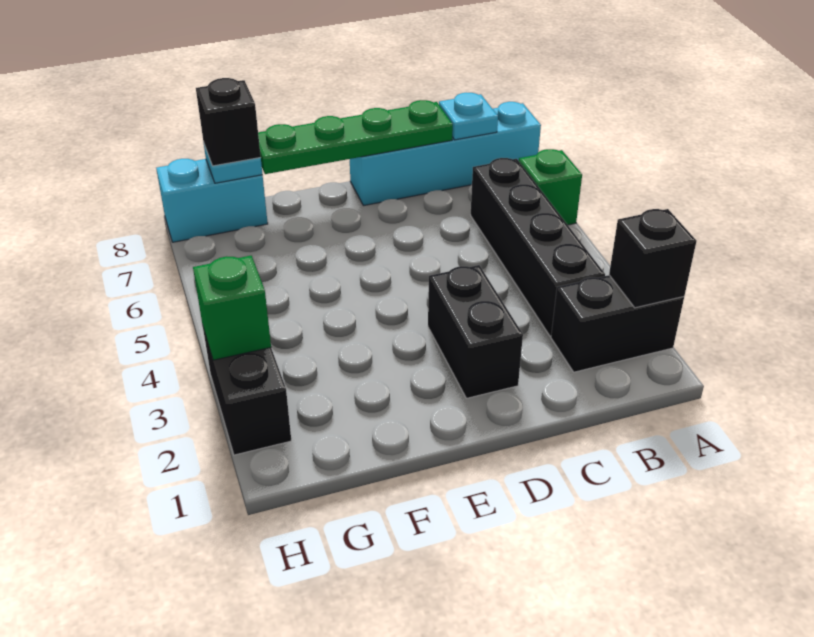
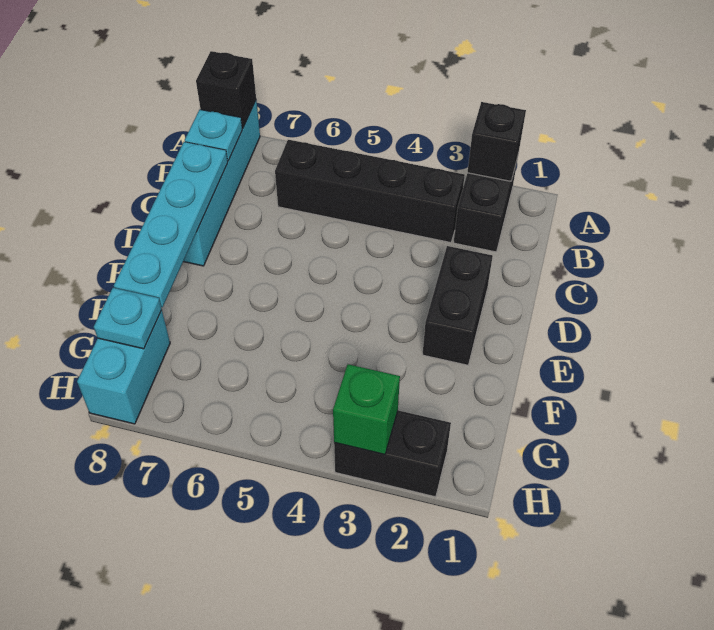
green 1x1 brick [519,149,582,225] -> none
green 1x4 plate [258,100,453,174] -> cyan 1x4 plate [114,142,228,307]
black 1x2 brick [428,265,523,398] -> black 1x2 brick turned to [422,246,493,365]
black 1x1 brick [196,78,261,166] -> black 1x1 brick moved to [196,51,256,128]

